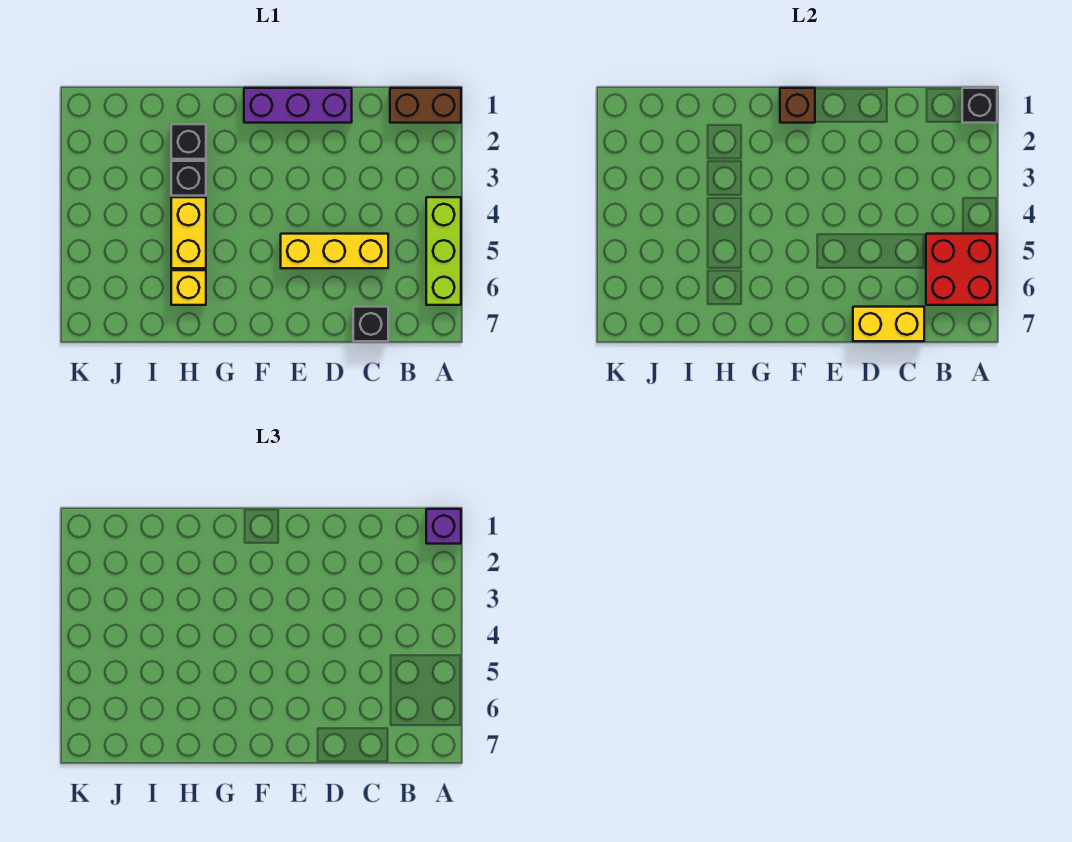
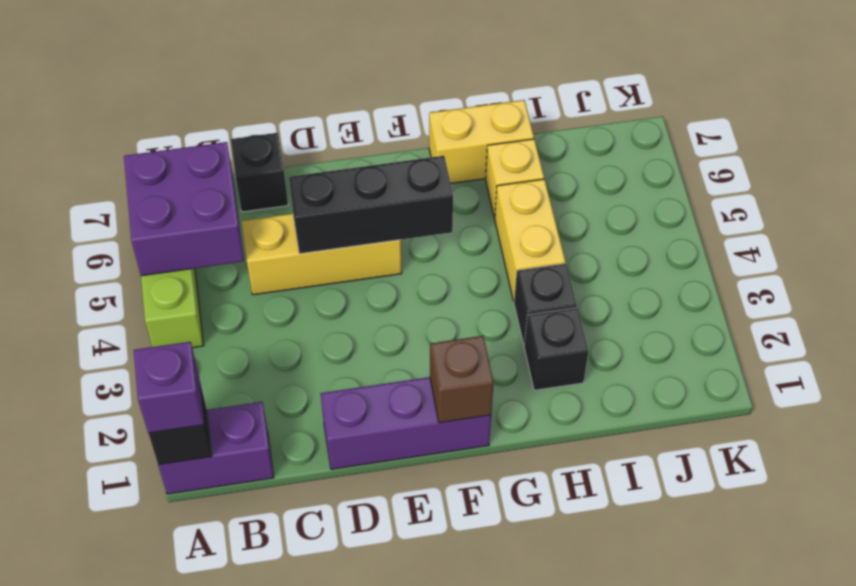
brown 1x2 brick [390,88,461,123] -> purple 1x2 brick [158,402,274,494]
red 2x2 brick [926,234,997,305] -> purple 2x2 brick [124,142,244,276]
yellow 1x2 brick [853,307,924,341] -> yellow 1x2 brick moved to [429,100,534,183]
none -> black 1x3 brick [289,156,453,254]

